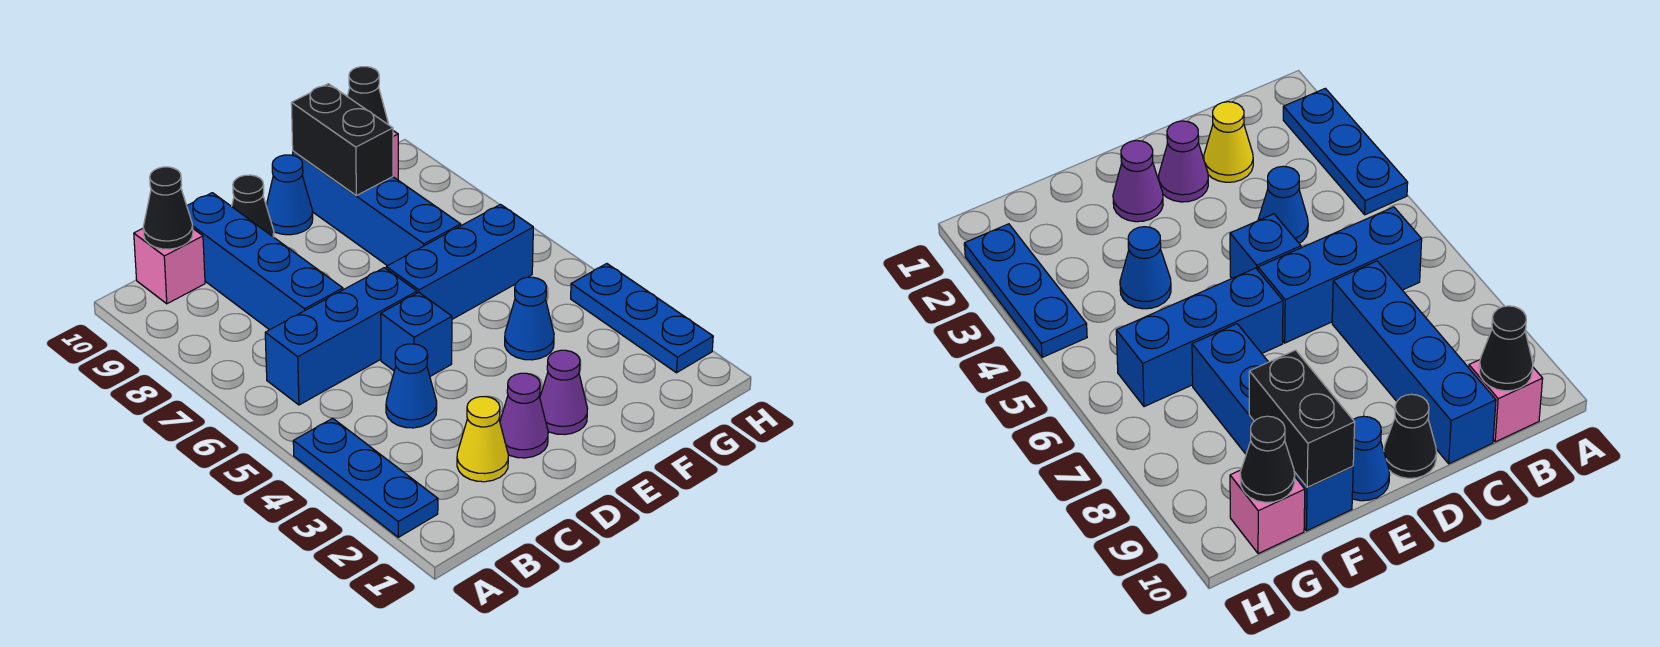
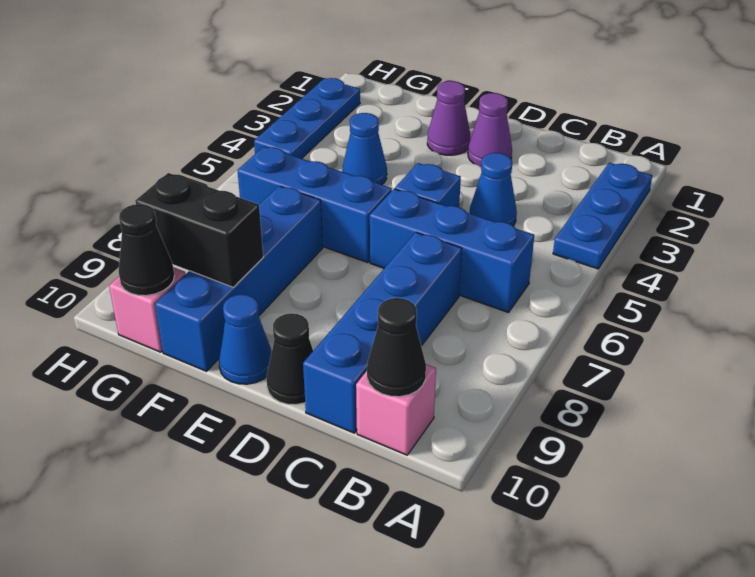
yellow 1x1 cone [457,397,508,482] -> none
black 1x2 brick [291,84,393,196] -> black 1x2 brick turned to [136,173,263,287]

